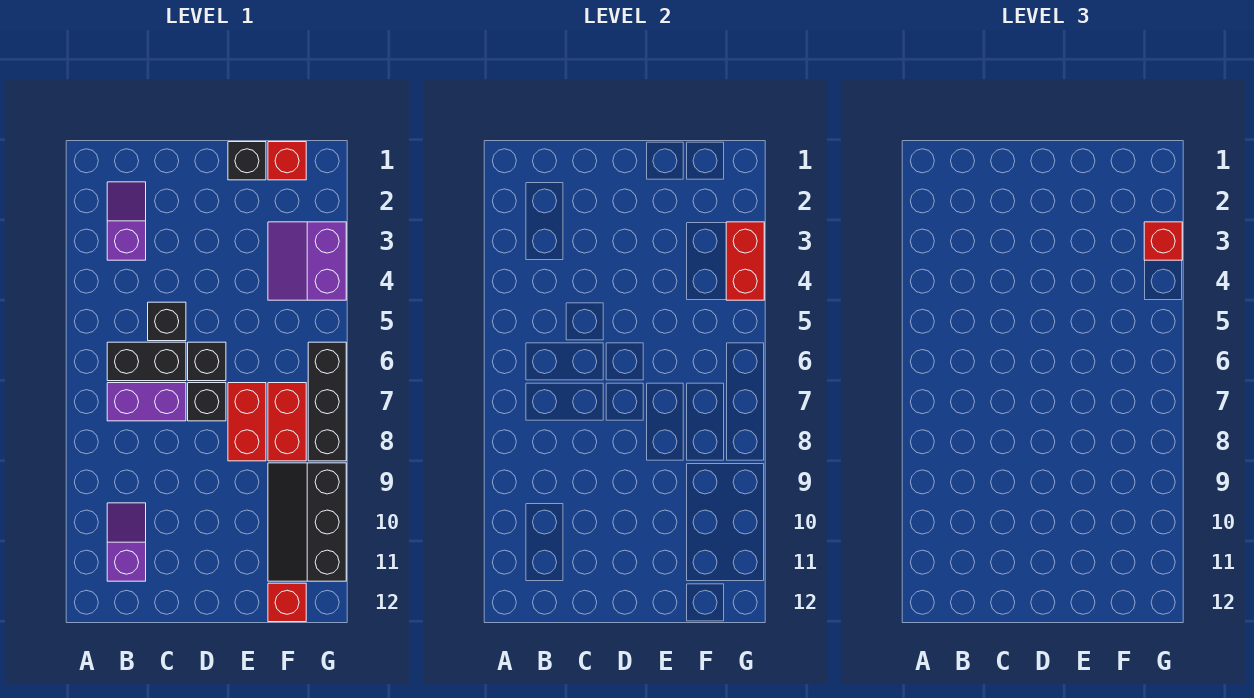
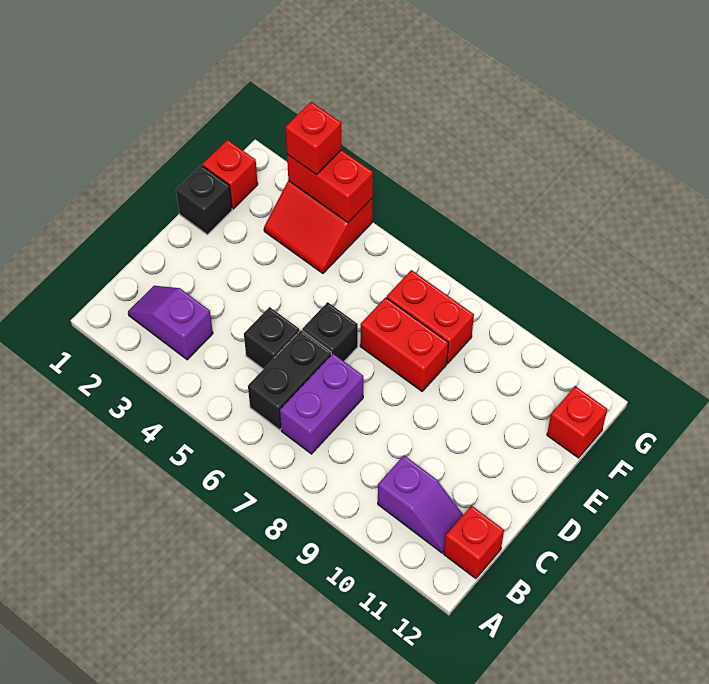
purple 1x2 slope [107,503,146,581] -> purple 1x2 slope turned to [378,456,463,553]
none -> red 1x1 brick [444,506,504,579]
black 1x1 brick [188,383,226,421] -> none
purple 2x2 slope [268,222,346,300] -> red 2x2 slope [264,181,373,273]
black 2x3 slope [268,463,346,581] -> none
black 1x3 brick [308,342,346,461] -> none

